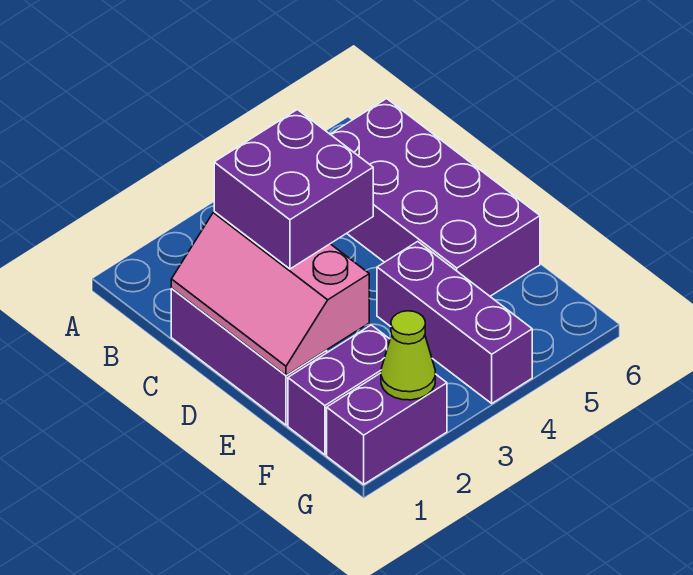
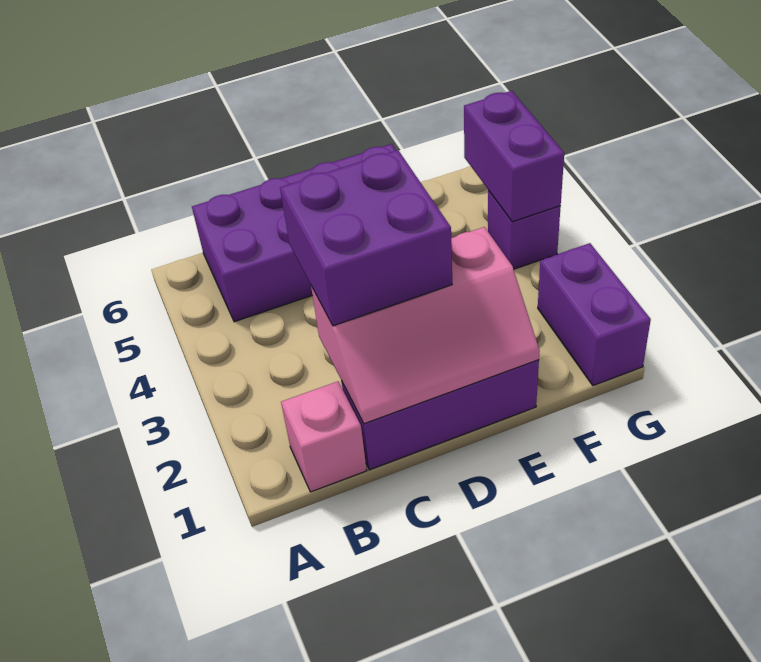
none -> pink 1x1 brick [281,382,367,492]
purple 1x3 brick [377,241,532,403] -> purple 1x1 brick [488,190,561,269]
purple 1x2 brick [288,325,390,455] -> purple 1x2 brick moved to [464,91,564,222]
lime 1x1 cone [381,311,435,400] -> none

